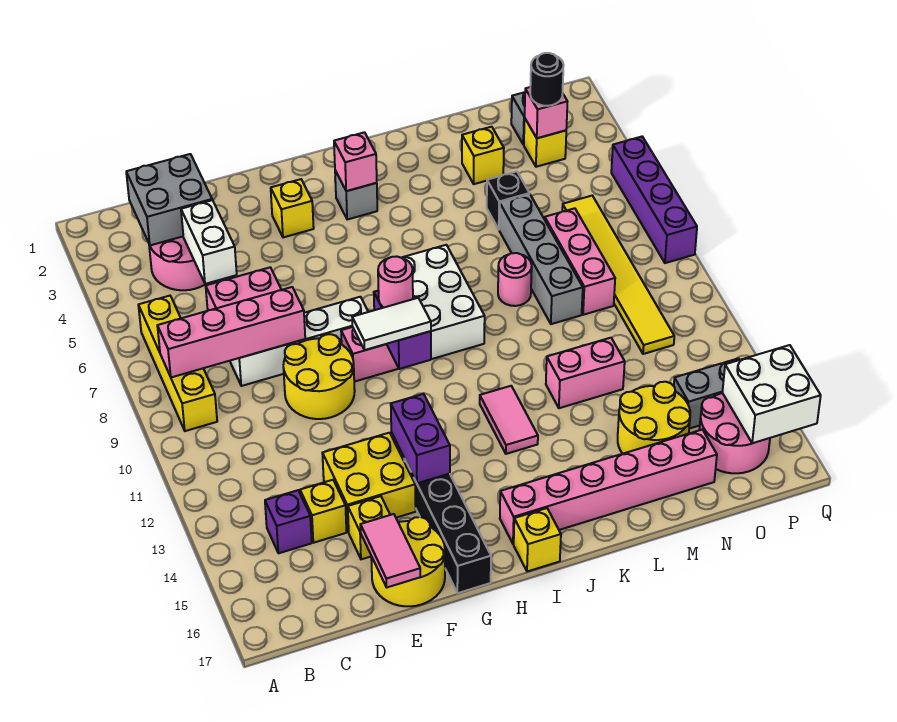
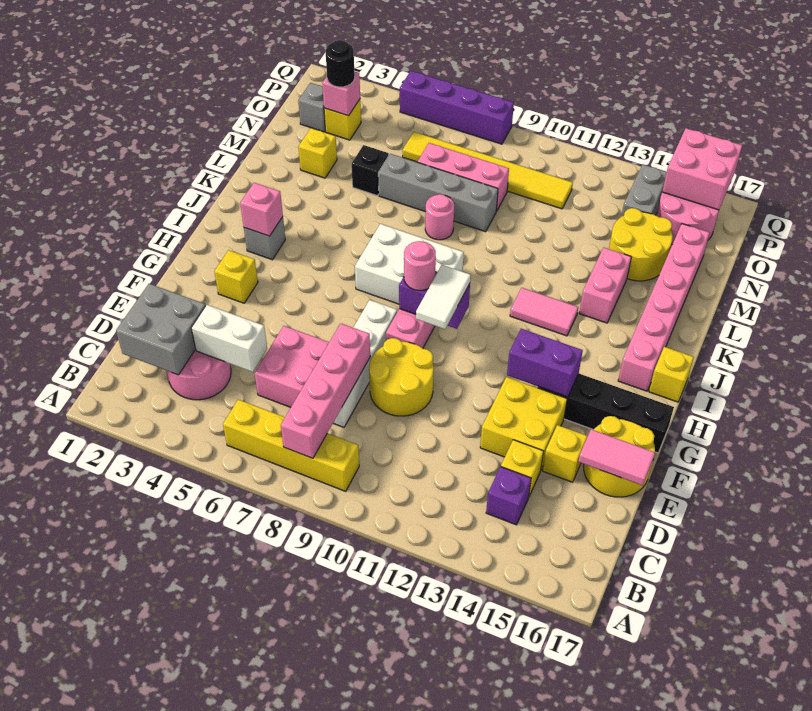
pink 1x2 brick [546,338,625,408] -> pink 1x2 brick moved to [579,248,631,323]
white 2x2 brick [722,345,821,443] -> pink 2x2 brick [662,128,742,210]

